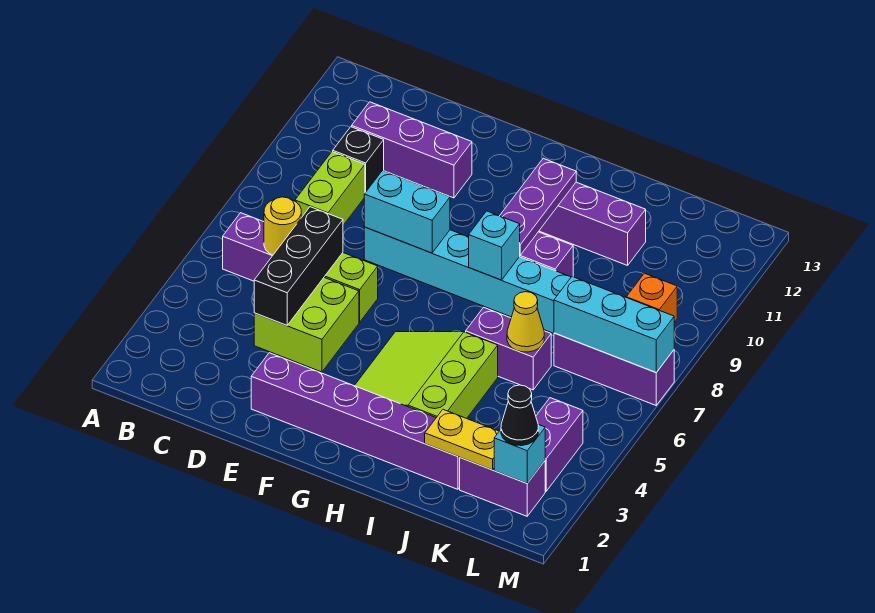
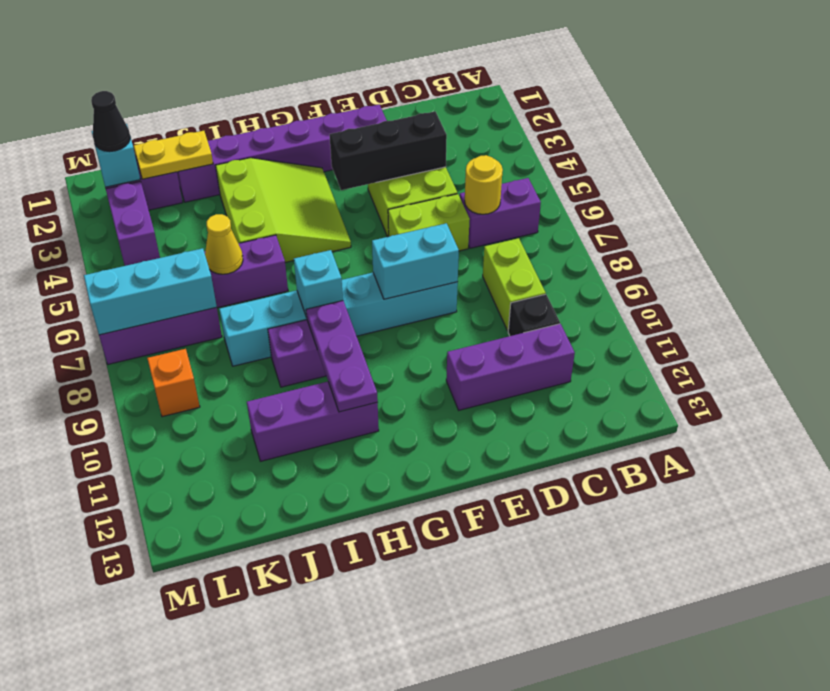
black 1x3 brick [254,207,343,325] -> black 1x3 brick turned to [330,112,447,190]

